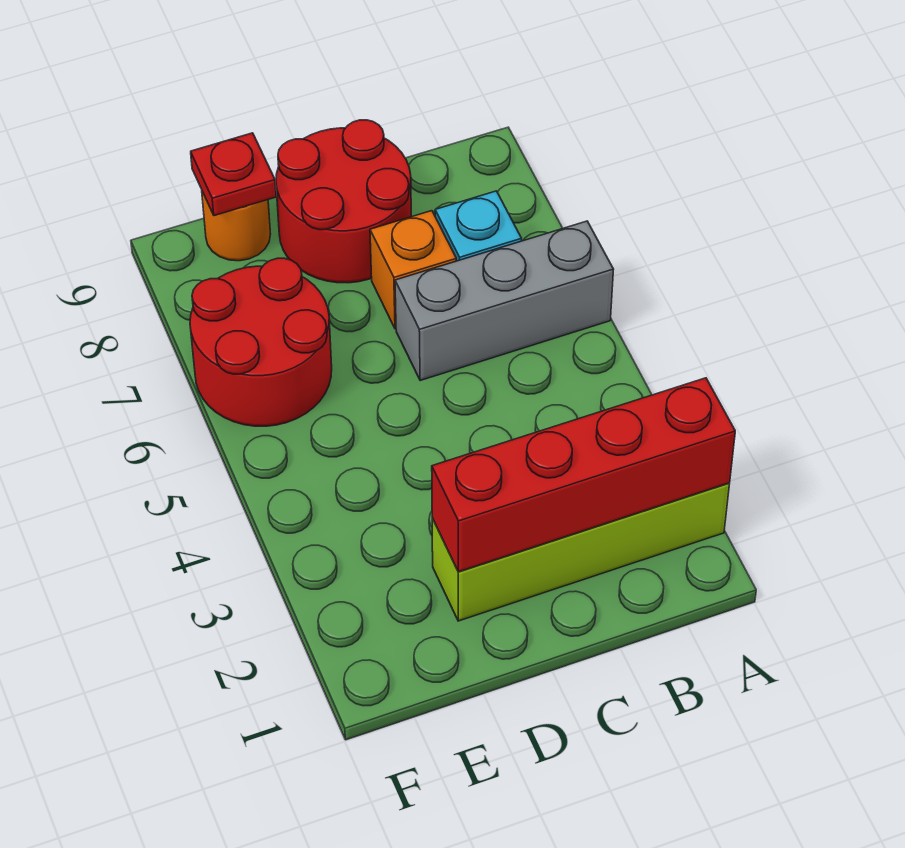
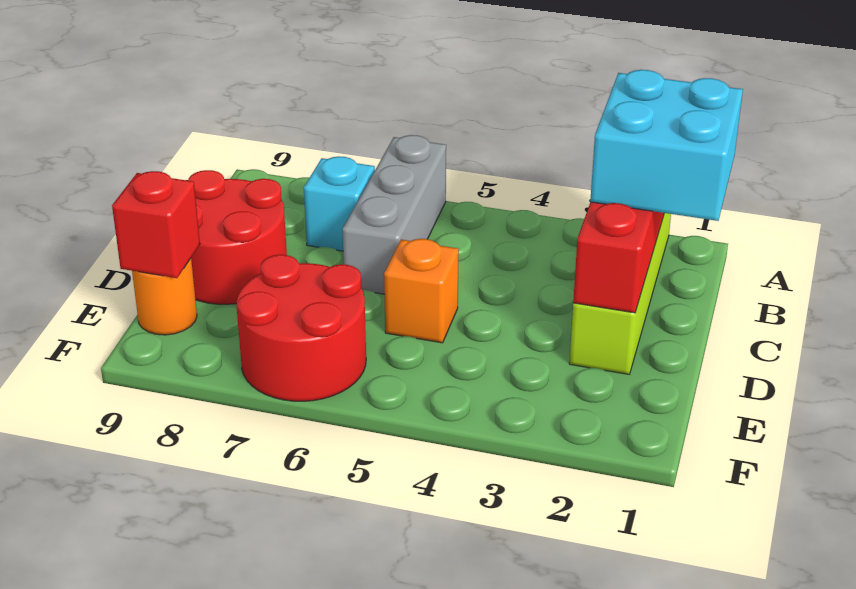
none -> cyan 2x2 brick [590,70,743,221]
orange 1x1 brick [370,211,456,329] -> orange 1x1 brick moved to [384,239,459,343]
red 1x1 plate [191,133,276,216] -> red 1x1 brick [112,171,200,278]

